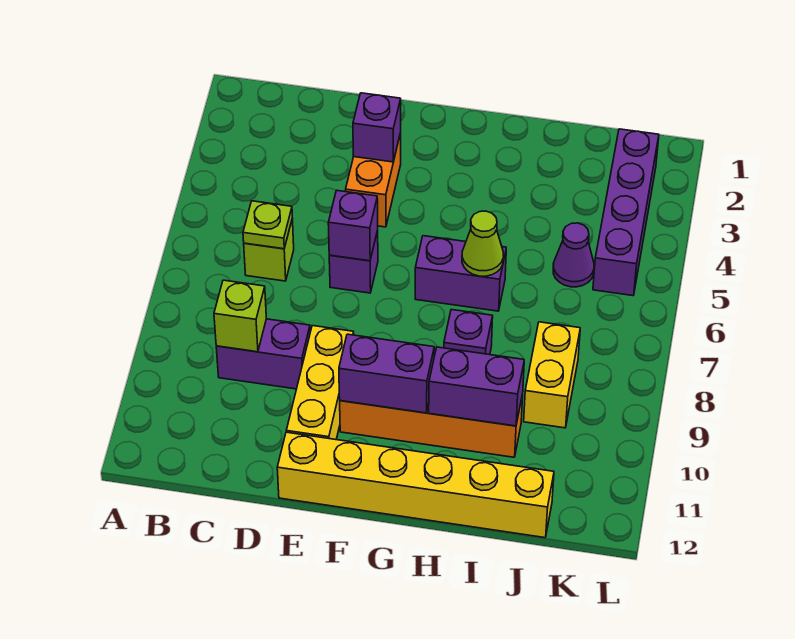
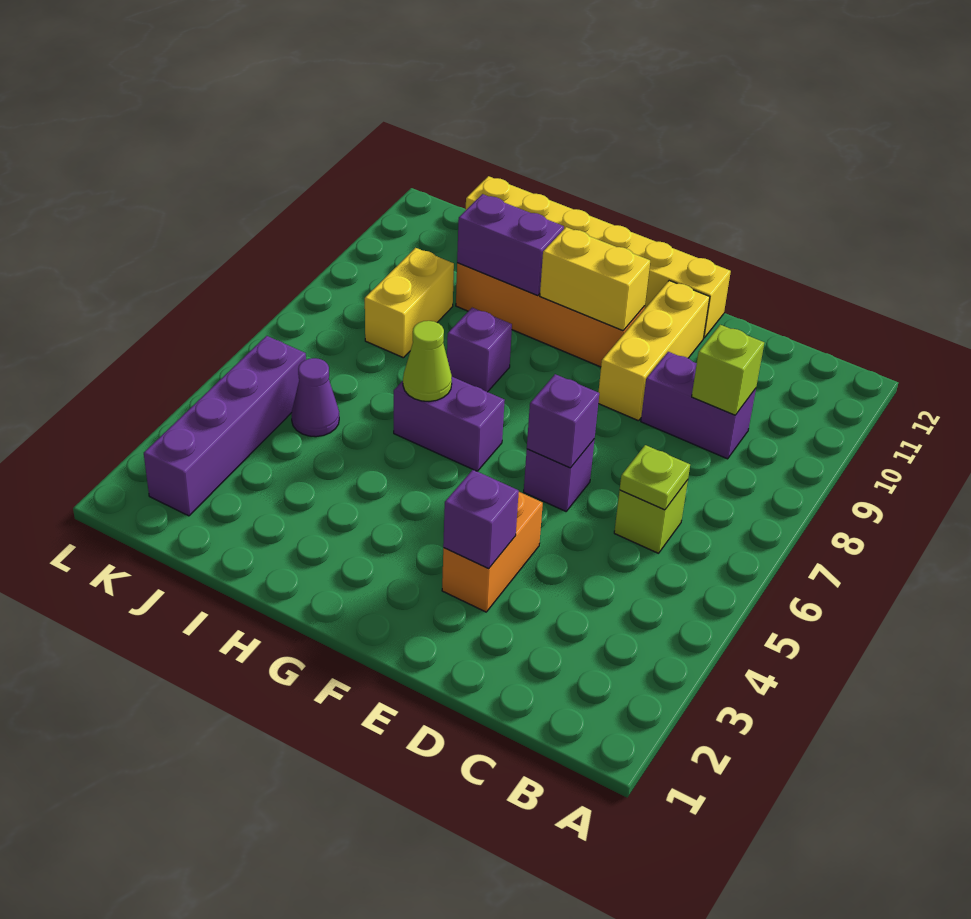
purple 1x2 brick [339,334,434,413] -> yellow 1x2 brick [540,227,650,331]

